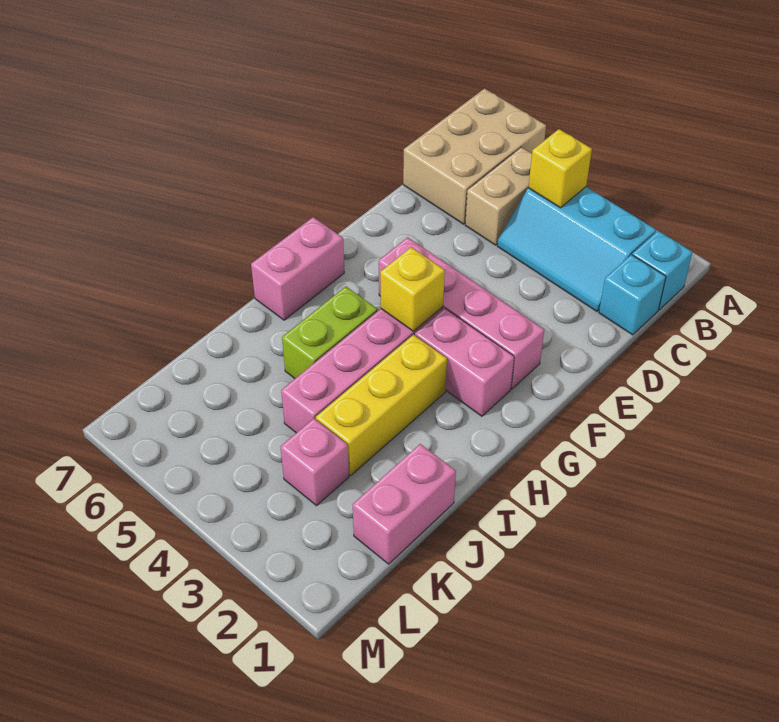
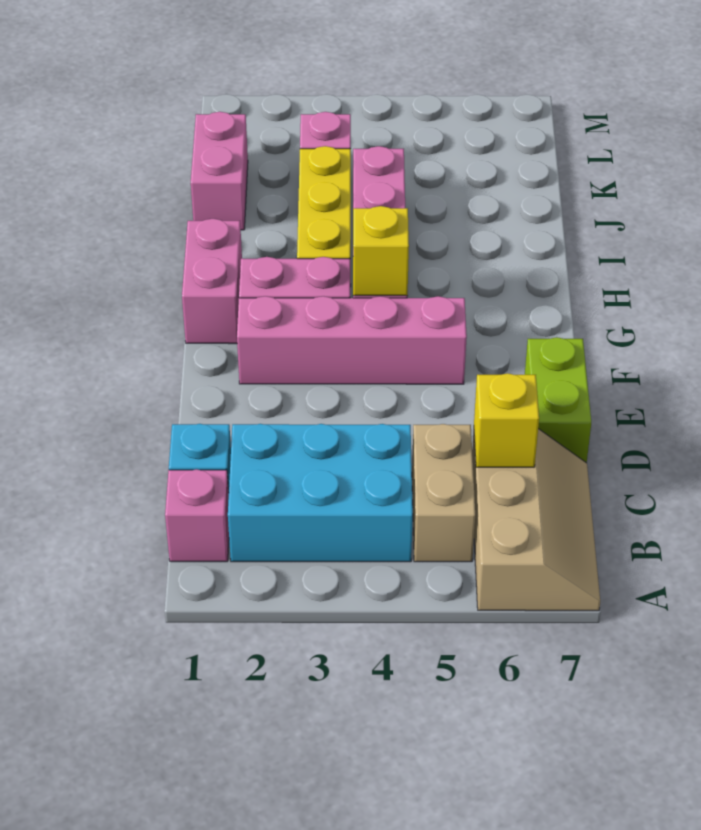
tan 2x3 brick [403,89,546,224] -> tan 2x3 slope [472,429,600,611]
cyan 1x1 brick [632,231,692,310] -> pink 1x1 brick [165,469,229,562]
cyan 2x3 slope [497,187,656,311] -> cyan 2x3 brick [228,424,413,562]
yellow 1x1 brick [528,129,592,208] -> yellow 1x1 brick moved to [474,373,539,467]
pink 1x2 brick [251,217,344,320] -> pink 1x2 brick moved to [182,219,242,344]
lime 1x2 brick [282,286,378,378] -> lime 1x2 brick moved to [525,337,591,463]

